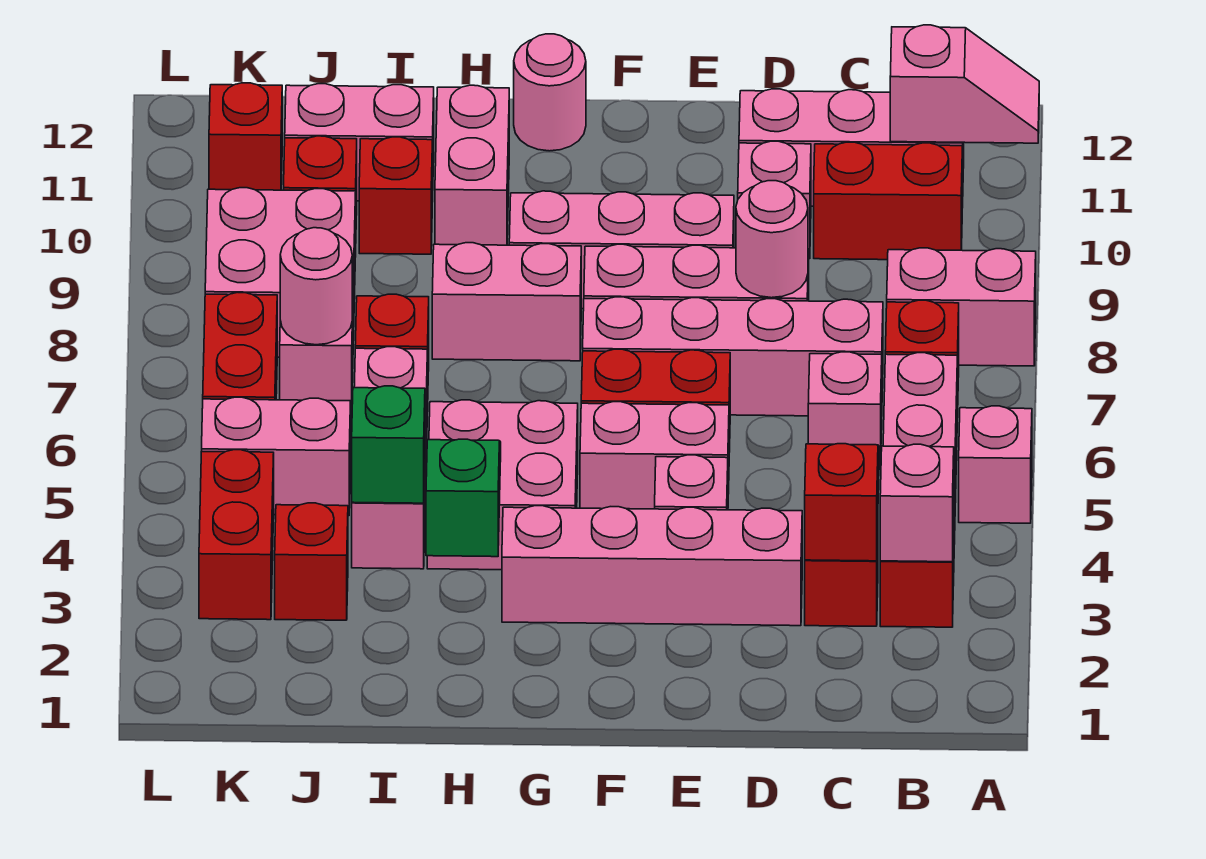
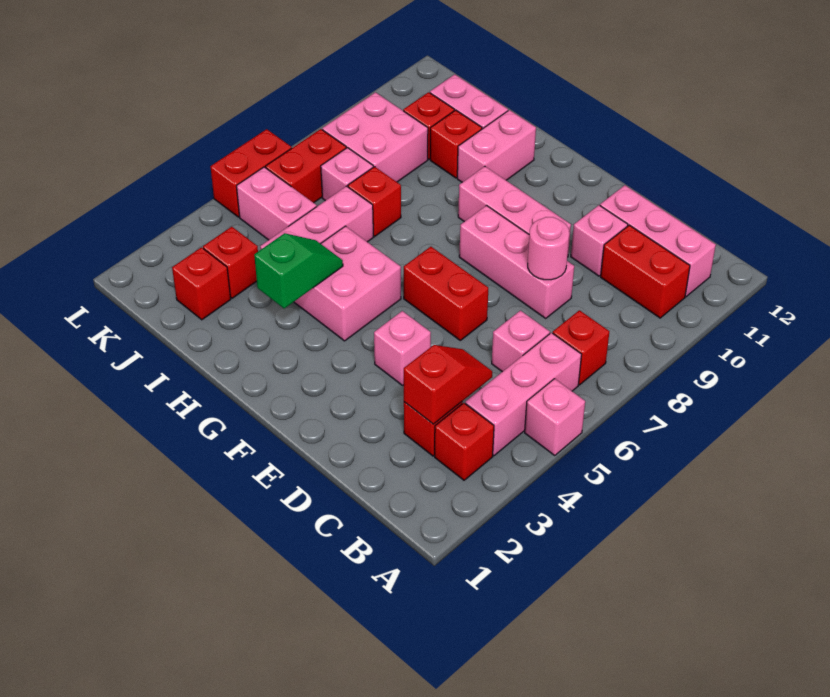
pink 1x2 brick [887,248,1036,366] -> none
pink 1x2 slope [890,25,1039,143] -> none
pink 1x1 brick [880,444,954,562] -> none
pink 1x4 brick [583,297,883,416] -> none
pink 1x4 brick [502,506,802,626] -> none
pink 1x2 brick [580,402,729,509] -> none
pink 1x2 brick [432,243,581,361] -> none
pink 1x1 round brick [514,34,586,151] -> none
green 1x1 brick [352,386,425,503] -> none
pink 1x1 round brick [280,228,352,345] -> none
red 1x2 brick [199,450,274,620] -> red 1x2 brick moved to [210,129,292,217]
red 1x1 brick [209,83,282,190] -> red 1x1 brick moved to [172,247,231,320]

